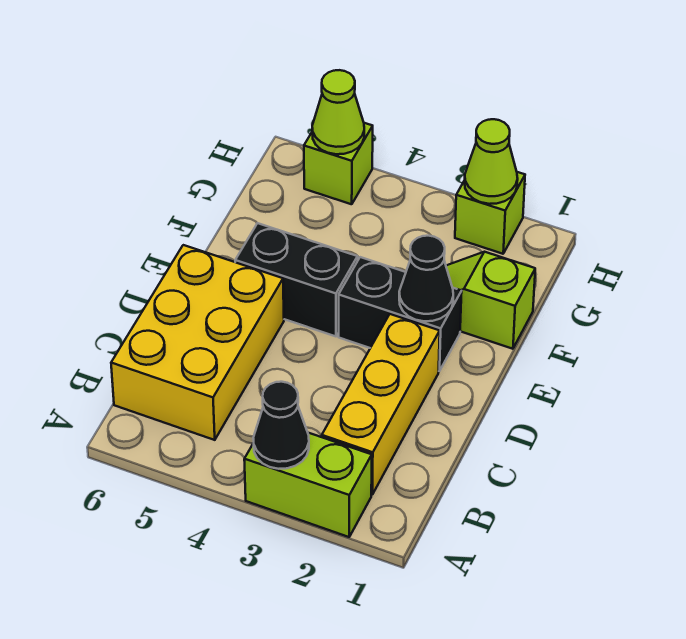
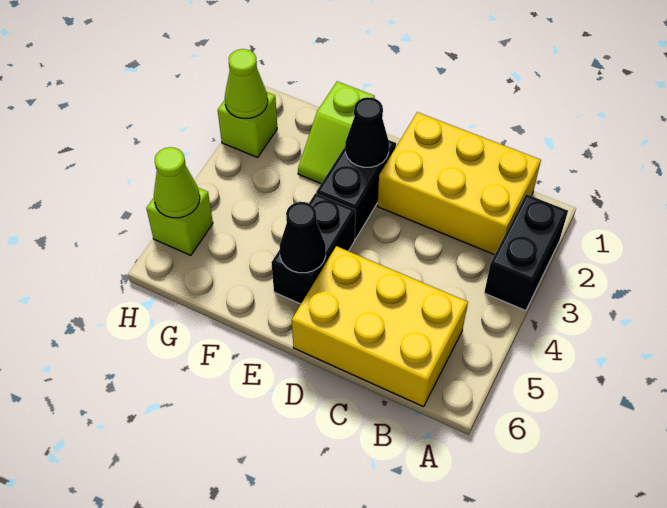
lime 1x2 brick [244,433,372,537] -> black 1x2 brick [484,194,568,311]
black 1x1 cone [253,382,309,469] -> black 1x1 cone moved to [280,202,326,273]
yellow 1x3 brick [322,314,440,494] -> yellow 2x3 brick [377,112,541,255]

